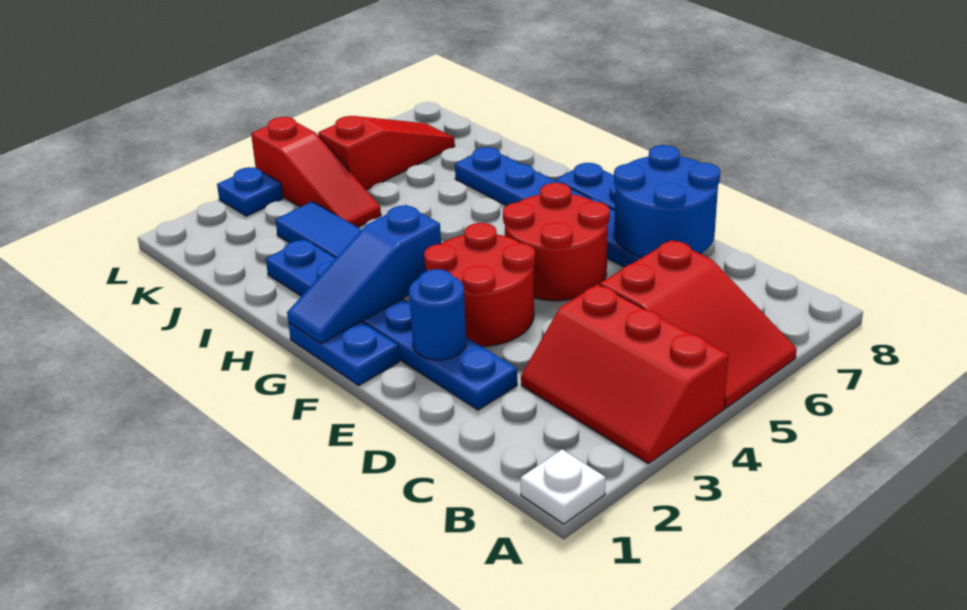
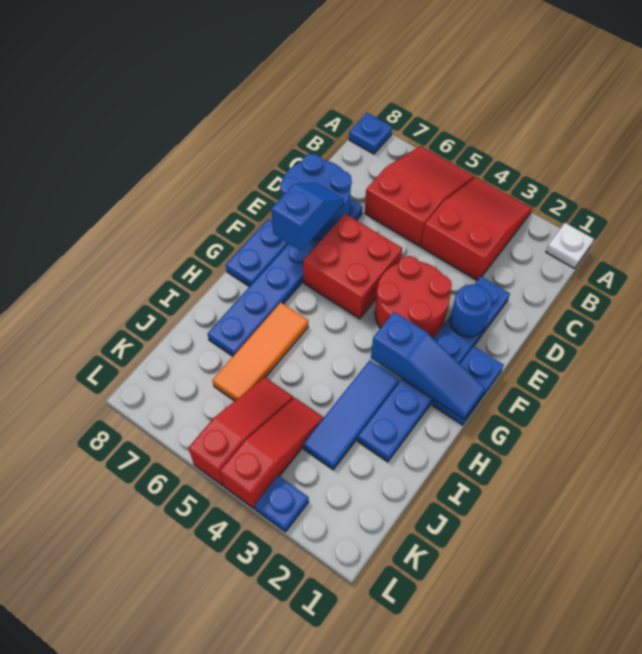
red 2x3 slope [521,284,729,464] -> red 2x3 slope turned to [421,177,532,280]
none -> blue 1x1 plate [349,113,392,154]
red 2x2 round brick [503,183,610,301] -> red 2x2 brick [303,214,402,319]
none -> blue 1x2 slope [271,183,344,251]
none -> orange 1x3 tile [212,302,308,401]
red 1x3 slope [318,116,455,190] -> red 1x3 slope turned to [188,377,293,486]

